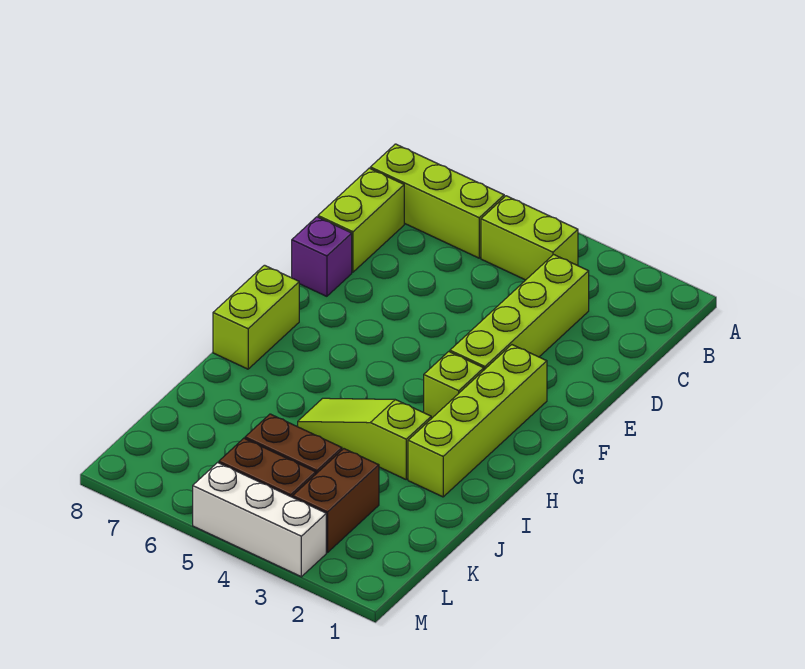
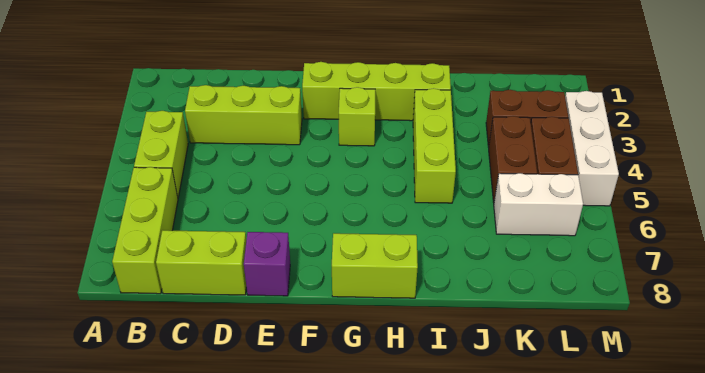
lime 1x4 brick [450,255,589,370] -> lime 1x3 brick [185,85,302,145]
lime 1x3 slope [298,398,431,479] -> lime 1x3 brick [413,88,456,203]
none -> white 1x2 brick [494,173,583,236]

